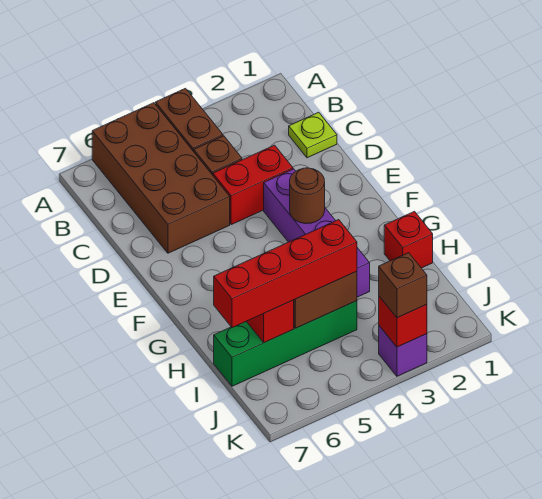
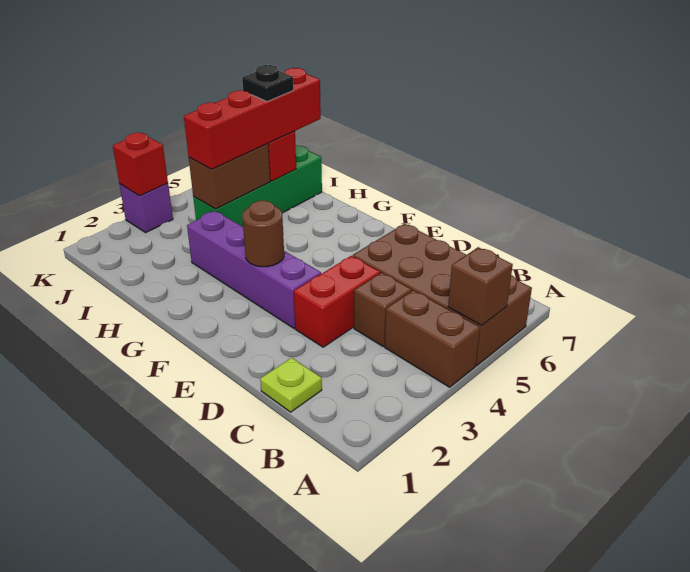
red 1x1 brick [384,211,433,268] -> none
none -> black 1x1 plate [242,65,293,102]
brown 1x1 brick [379,253,427,318] -> brown 1x1 brick moved to [448,247,513,325]

